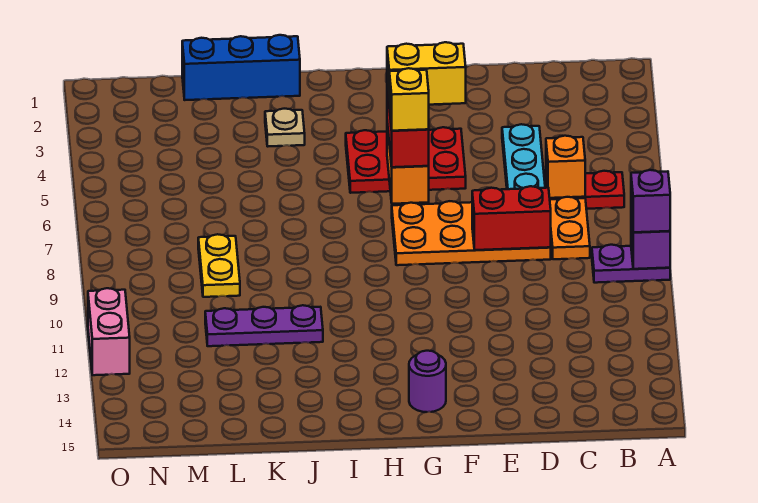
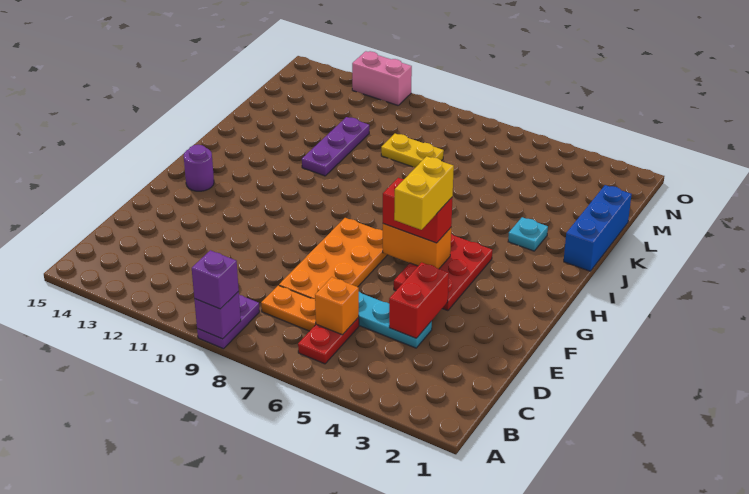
red 1x2 brick [472,186,551,250] -> red 1x2 brick moved to [389,262,449,338]
yellow 1x1 brick [389,68,429,131] -> none
tan 1x1 plate [265,109,305,146] -> cyan 1x1 plate [508,217,548,251]

